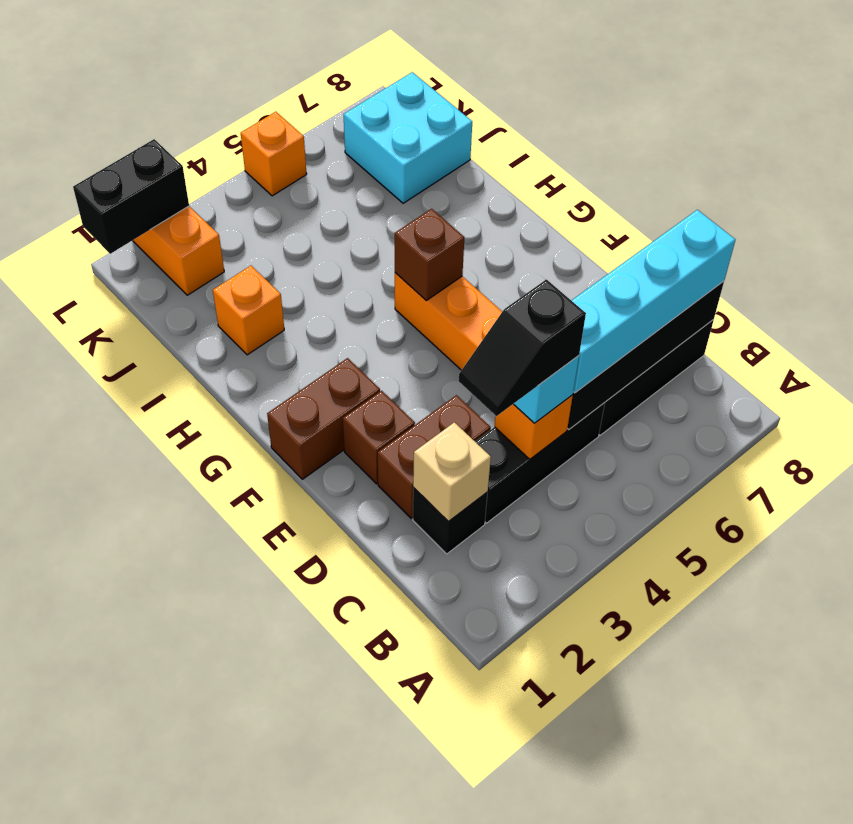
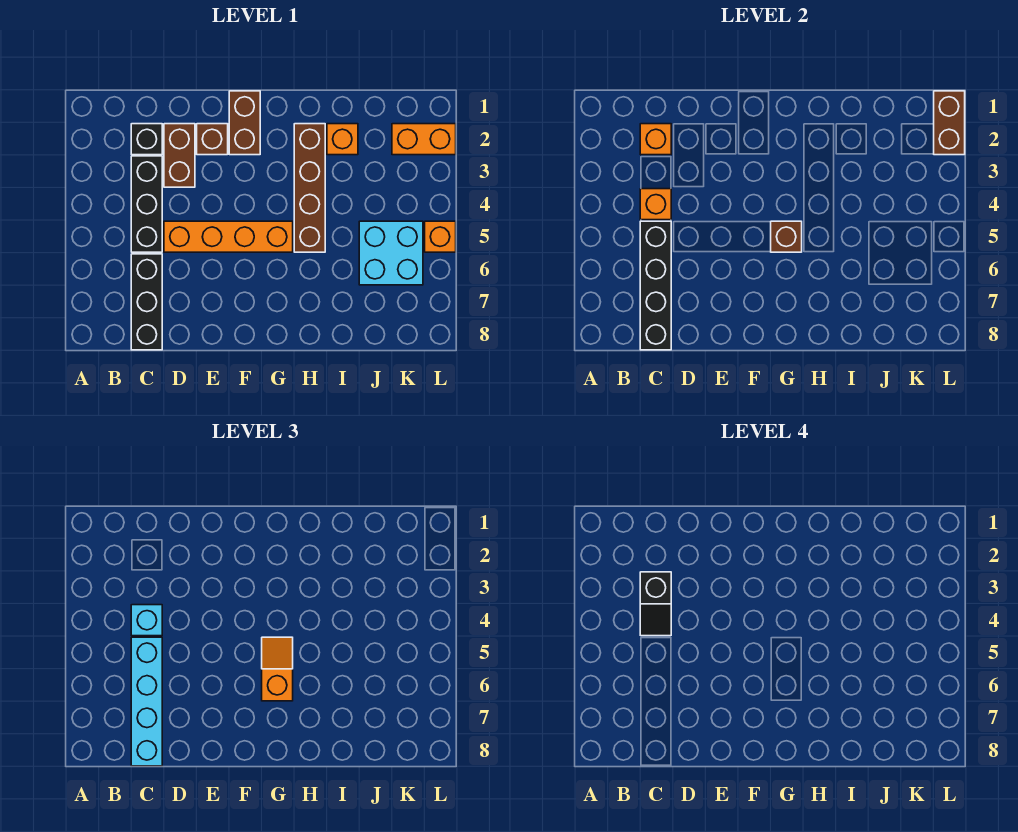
tan 1x1 brick [413,422,491,522] -> orange 1x1 brick [640,124,671,155]
black 1x2 slope [459,279,586,416] -> black 1x2 slope turned to [640,572,671,636]
none -> orange 1x2 slope [262,637,293,701]
none -> brown 1x4 brick [294,124,325,252]
cyan 2x2 brick [344,72,472,203] -> cyan 2x2 brick moved to [359,221,423,285]
black 1x2 brick [73,139,189,254] -> brown 1x2 brick [934,91,965,155]

